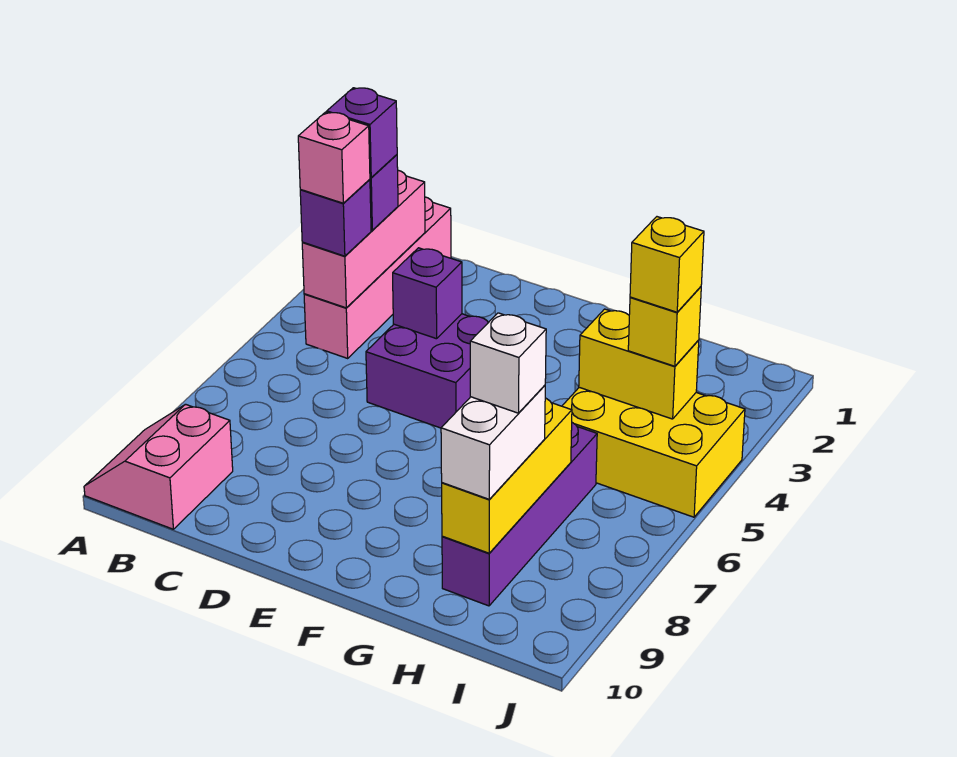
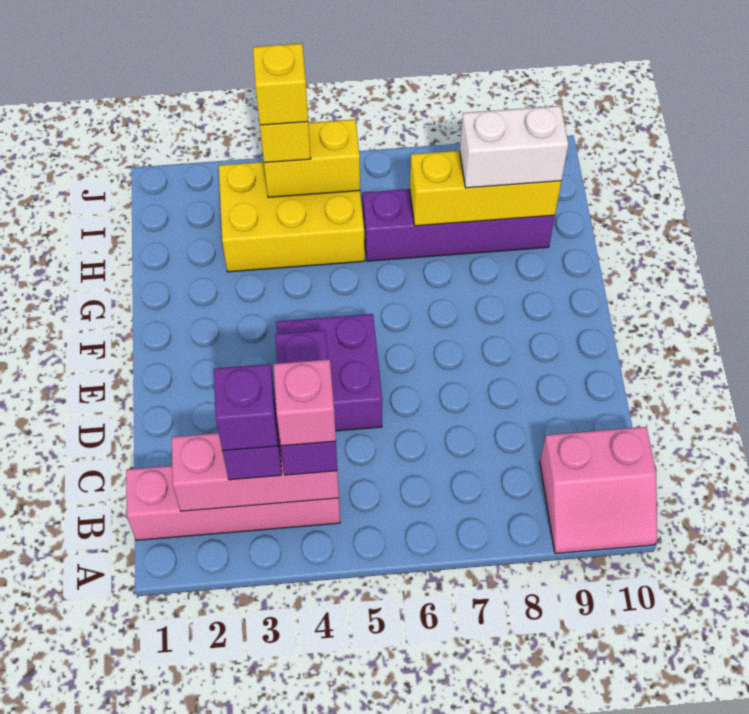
yellow 2x3 brick [562,387,745,517] -> yellow 2x3 brick turned to [219,162,365,272]
yellow 1x2 brick [579,309,699,419] -> yellow 1x2 brick turned to [264,119,360,197]
white 1x1 brick [470,313,546,413] -> none

